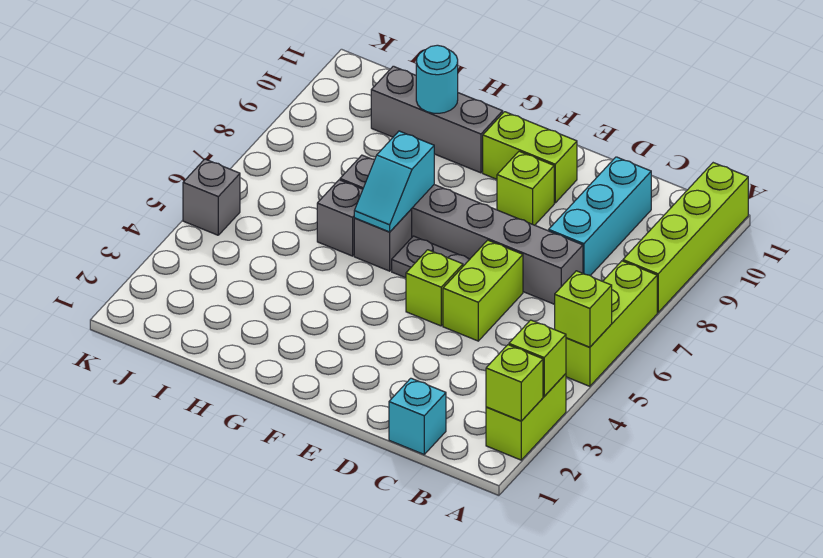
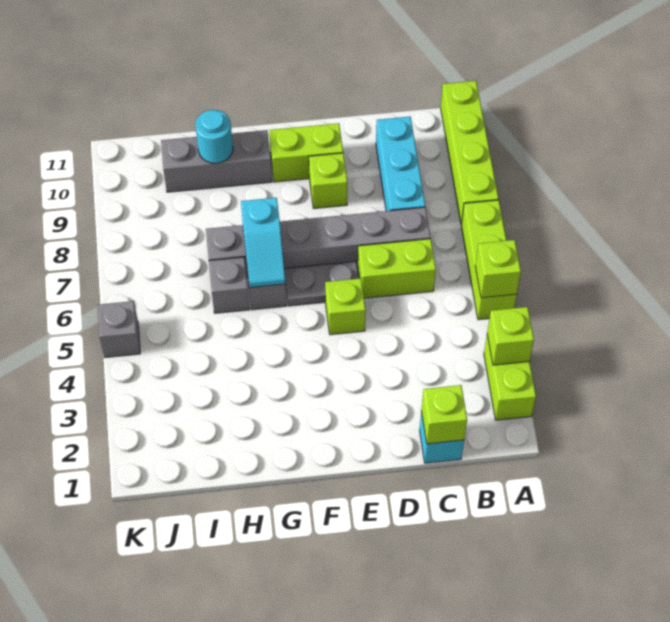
lime 1x1 brick [486,345,543,421] -> lime 1x1 brick moved to [421,385,467,444]
lime 1x2 brick [443,240,523,341] -> lime 1x2 brick turned to [358,239,436,298]

